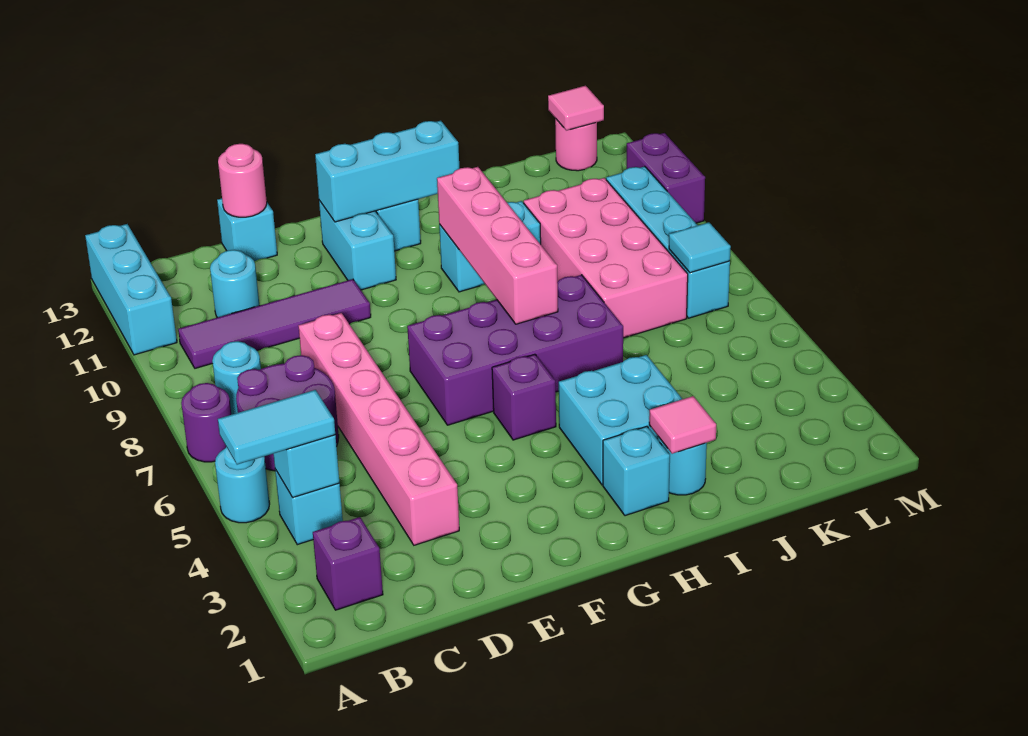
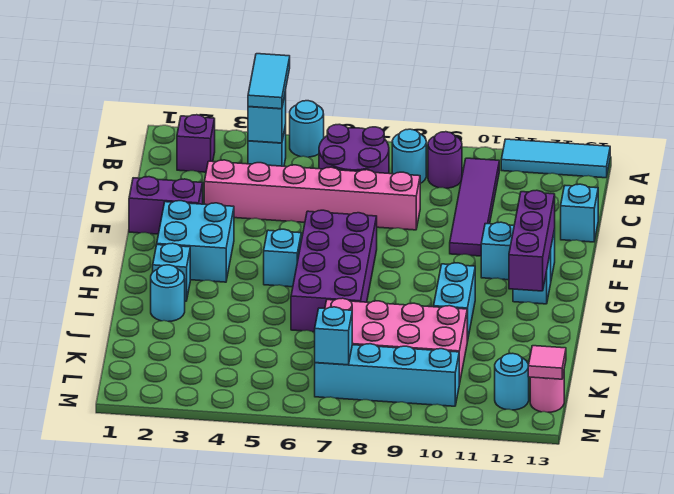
purple 1x1 round brick [181,383,231,462] -> purple 1x1 round brick moved to [428,132,462,188]
cyan 1x3 brick [85,224,177,355] -> cyan 1x3 tile [501,139,610,178]
cyan 1x1 round brick [210,250,260,318] -> cyan 1x1 round brick moved to [495,353,529,410]
pink 1x1 round brick [218,144,267,217] -> none
cyan 1x3 brick [315,121,459,222] -> purple 1x3 brick [509,190,555,291]
purple 1x1 brick [492,354,556,440] -> cyan 1x1 brick [264,229,301,287]
cyan 2x2 brick [559,355,682,485] -> cyan 2x2 brick moved to [157,201,234,282]
pink 1x4 brick [437,167,558,324] -> none
pink 1x1 tile [649,396,716,454] -> none
cyan 1x1 tile [669,222,731,273] -> cyan 1x1 brick [315,307,352,365]
purple 1x2 brick [627,133,705,223] -> purple 1x2 brick moved to [129,177,203,234]

